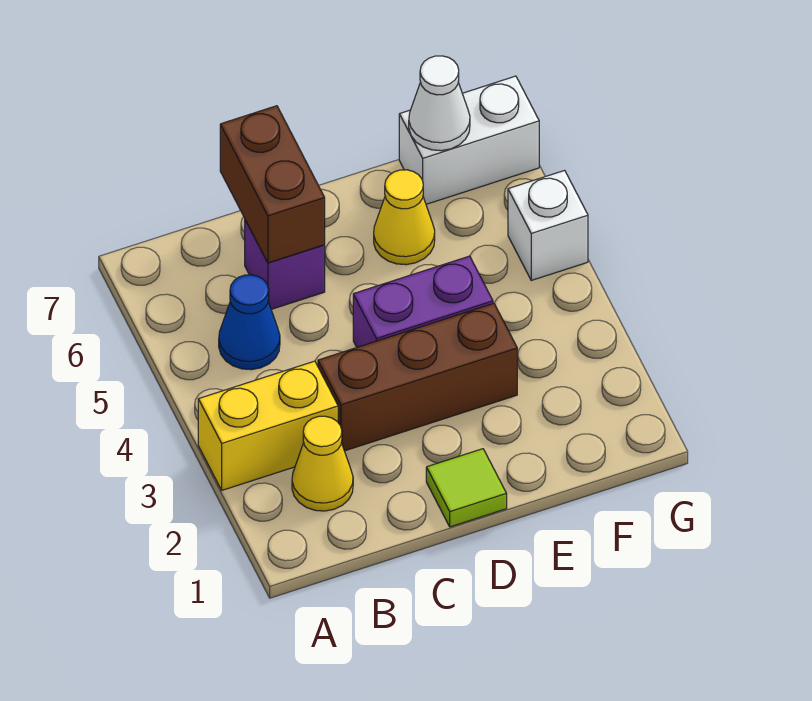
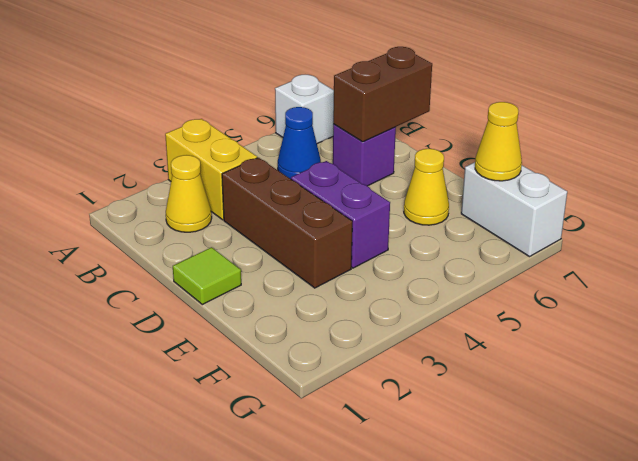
white 1x1 cone [409,56,470,151] -> yellow 1x1 cone [475,102,522,181]
white 1x1 brick [508,170,588,280] -> white 1x1 brick moved to [275,75,334,144]

